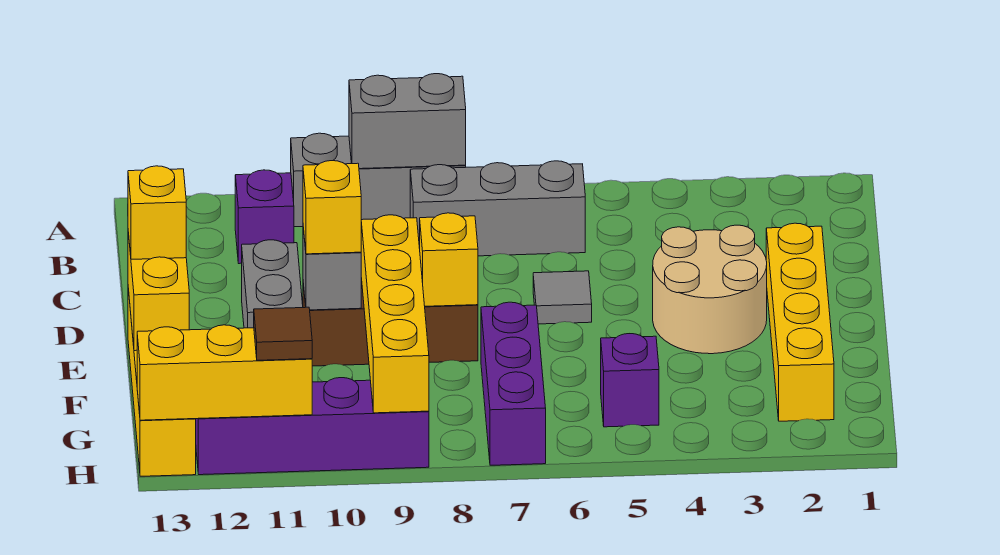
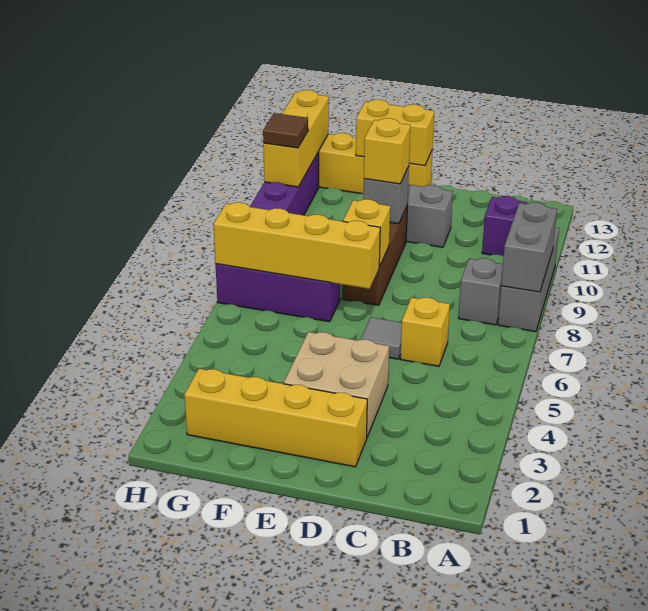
grey 1x3 brick [410,161,585,256] -> grey 1x1 brick [459,258,503,325]
tan 2x2 round brick [653,225,767,354] -> tan 2x2 brick [284,332,389,437]
yellow 1x4 brick [361,215,429,413] -> yellow 1x4 brick moved to [214,202,380,289]
yellow 1x1 brick [128,166,186,259] -> yellow 1x1 brick moved to [401,297,450,366]
purple 1x1 brick [601,334,659,427] -> none

